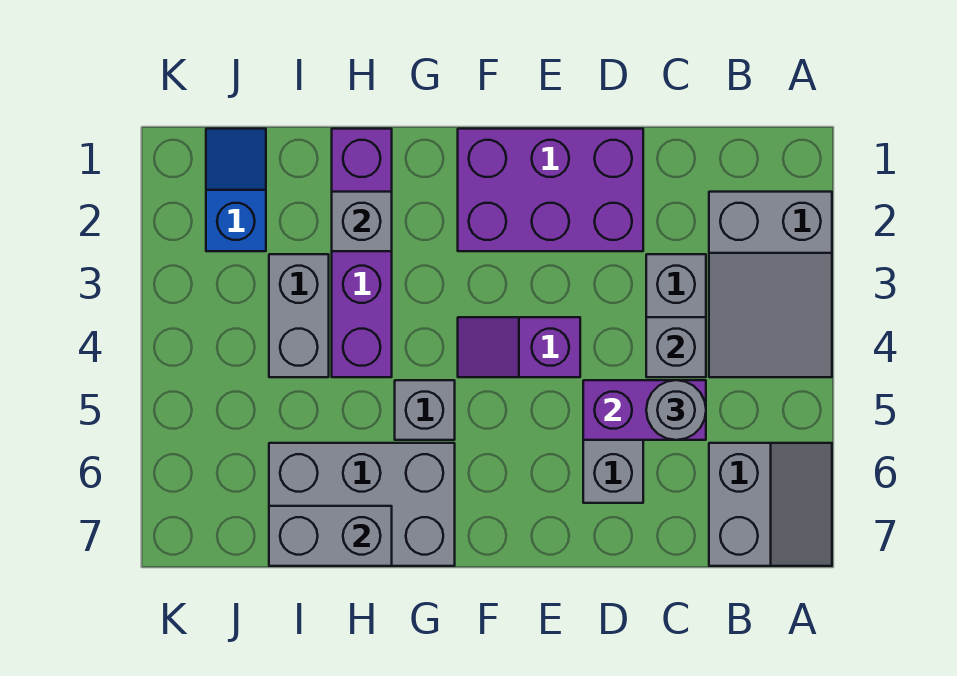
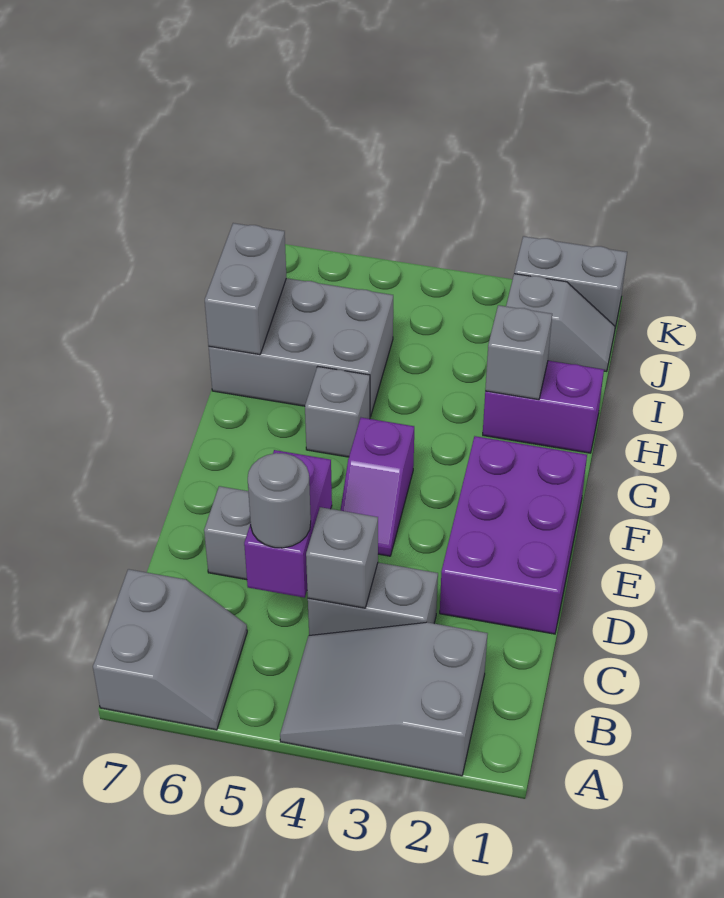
grey 2x2 slope [709,443,832,566] -> grey 2x2 slope turned to [93,569,247,730]
purple 1x2 slope [458,317,580,377] -> purple 1x2 slope turned to [340,418,414,556]
grey 2x3 brick [269,443,455,566] -> grey 2x3 brick turned to [209,278,393,417]
purple 1x4 brick [332,129,392,377] -> purple 1x2 brick [483,361,604,453]
grey 1x2 brick [269,254,329,377] -> grey 1x2 brick moved to [514,236,627,332]
blue 1x2 slope [206,129,266,251] -> grey 1x2 slope [506,274,615,371]

